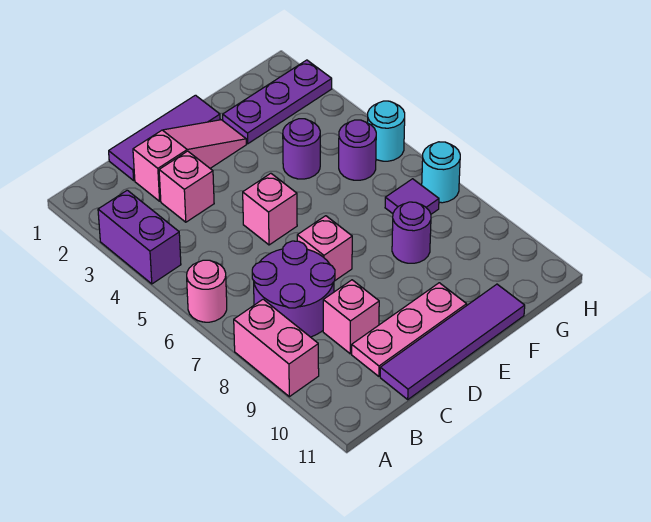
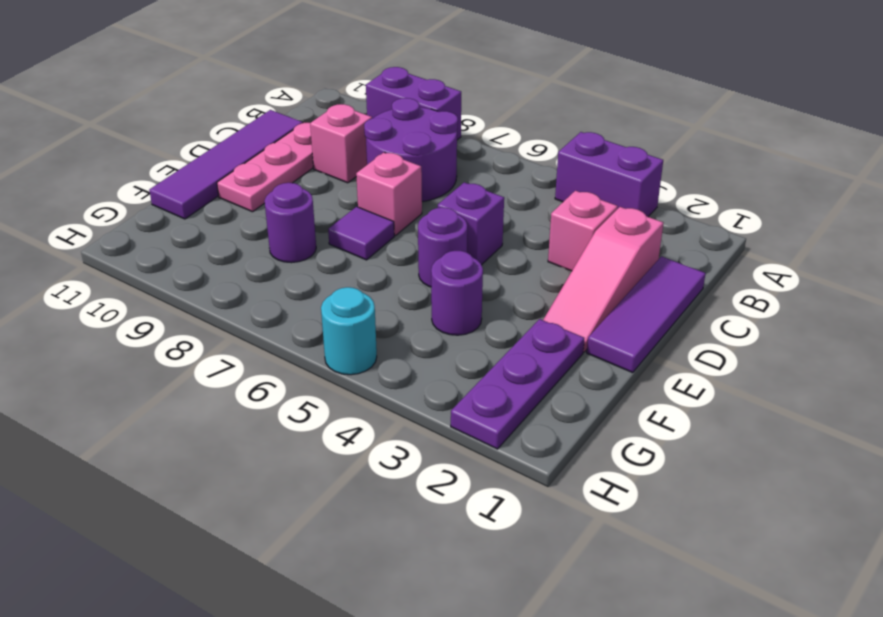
pink 1x1 round brick [187,260,227,322] -> none
pink 1x2 brick [234,299,319,397] -> purple 1x2 brick [366,67,461,140]
pink 1x1 brick [243,173,297,245] -> purple 1x1 brick [438,182,504,265]
purple 1x1 round brick [339,120,376,180] -> purple 1x1 round brick moved to [418,207,467,287]
purple 1x1 tile [385,179,439,214] -> purple 1x1 tile moved to [328,207,394,260]
cyan 1x1 round brick [422,142,460,203] -> none

